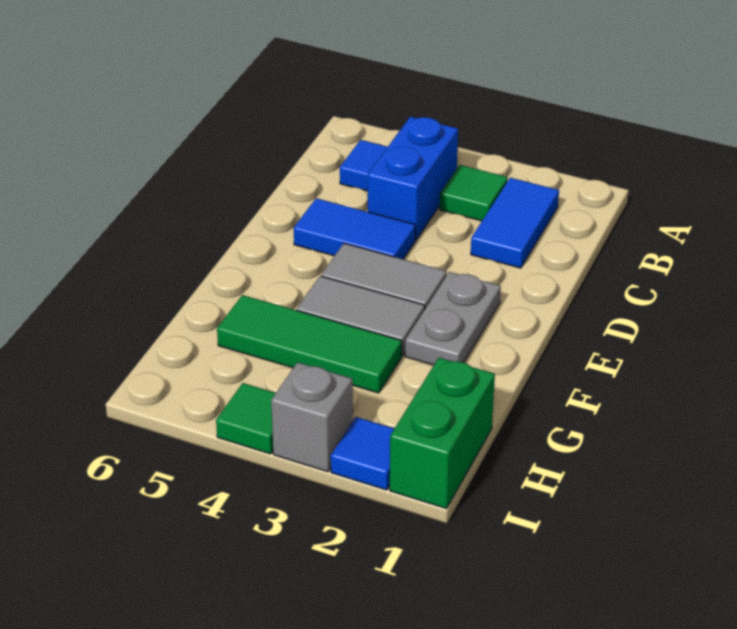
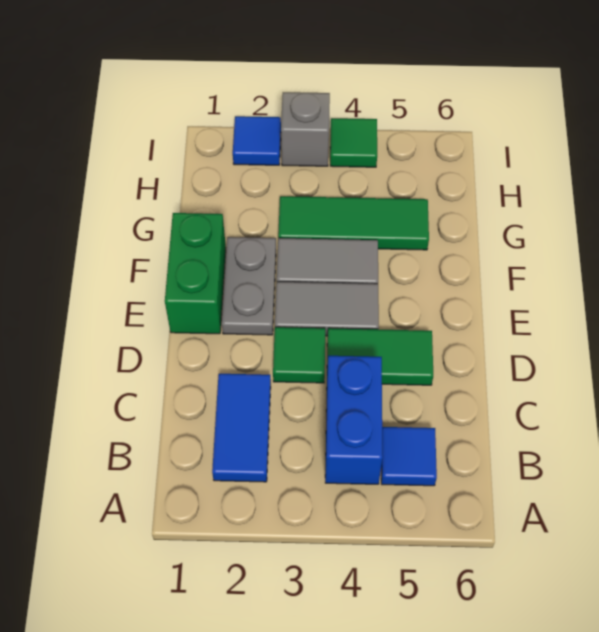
green 1x1 tile [440,165,508,221] -> green 1x1 tile moved to [273,327,325,383]
blue 1x2 tile [294,198,415,259] -> green 1x2 tile [327,328,433,385]
green 1x2 brick [390,358,495,509] -> green 1x2 brick moved to [165,213,226,334]

